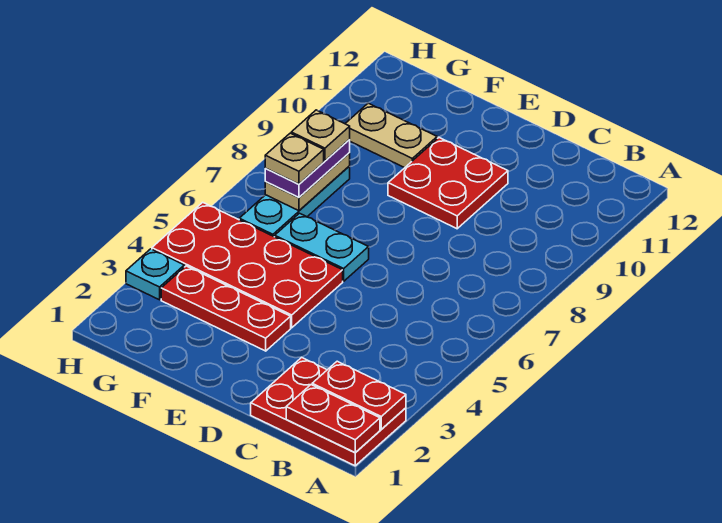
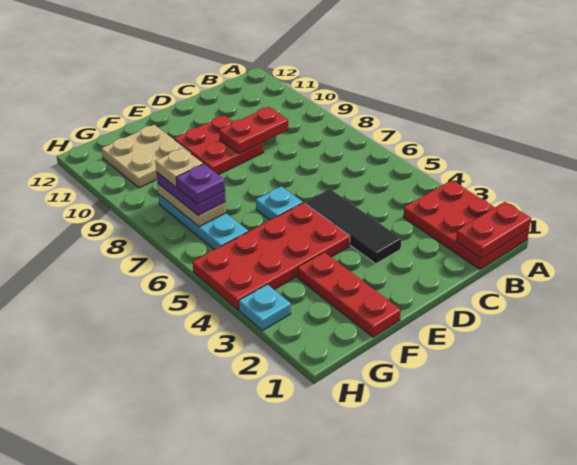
red 2x3 plate [251,358,406,466] -> red 2x3 plate turned to [403,180,529,269]
red 1x2 plate [312,361,406,429] -> red 1x2 plate moved to [219,107,288,154]
none -> black 1x3 tile [305,189,401,264]
red 1x3 plate [161,266,291,351] -> red 1x3 plate turned to [298,252,401,337]
cyan 1x2 plate [275,213,369,281] -> cyan 1x1 plate [256,186,303,220]
tan 1x2 plate [345,103,437,168] -> tan 2x2 plate [102,125,191,188]
tan 1x1 plate [265,133,324,184] -> purple 1x1 plate [176,164,225,204]

